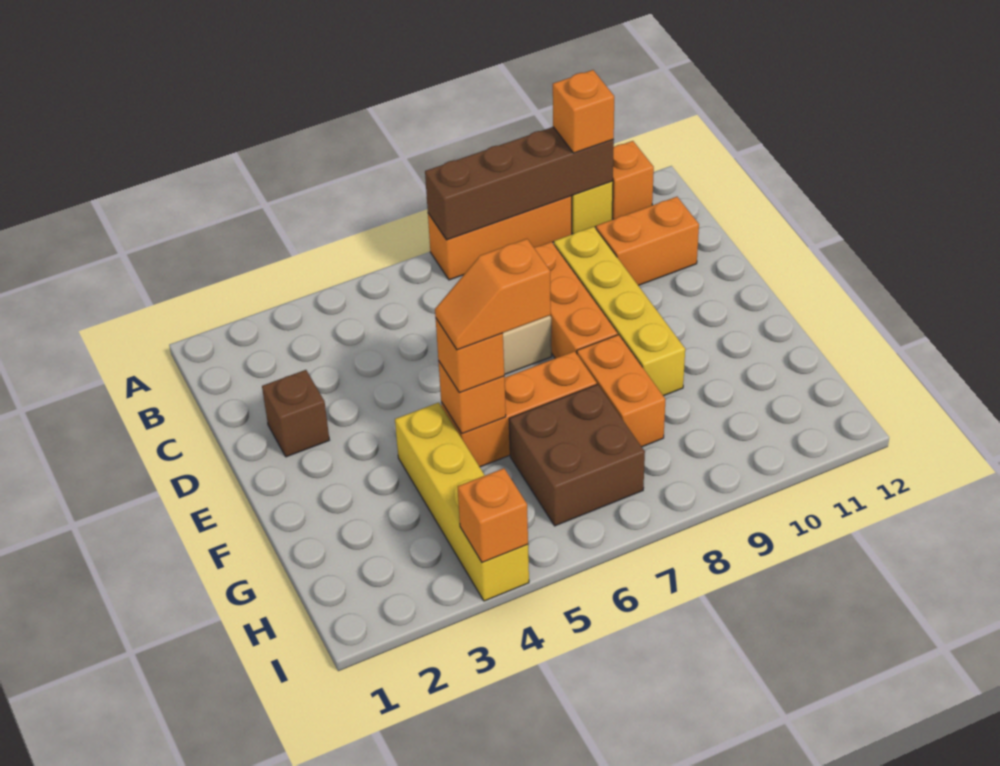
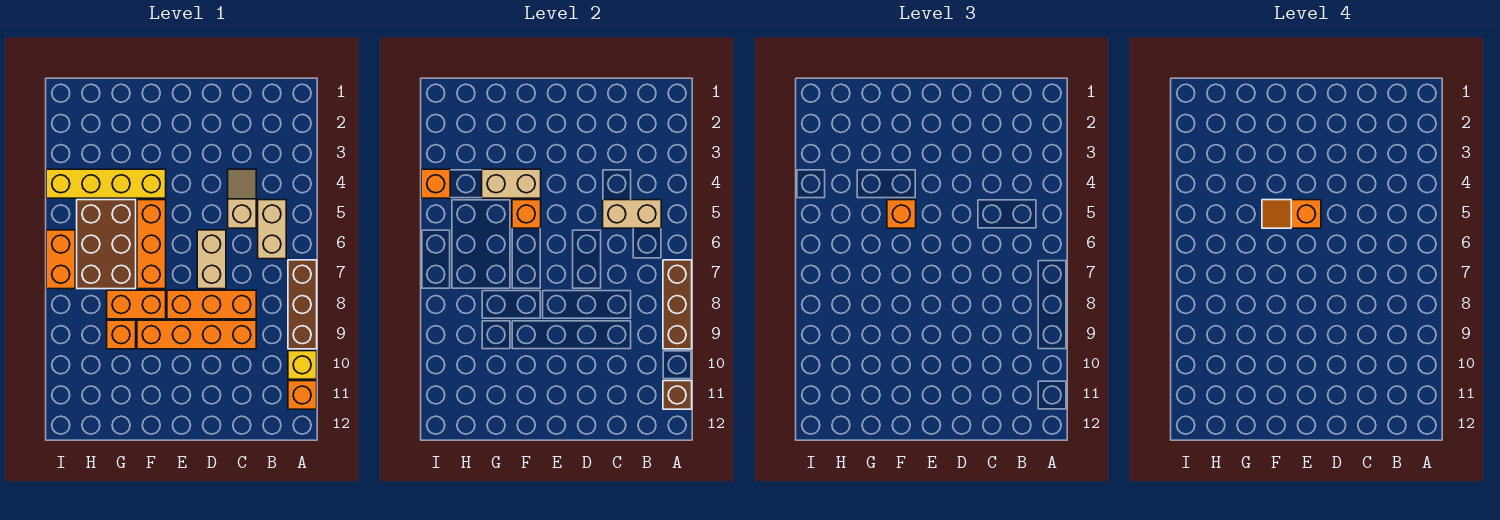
orange 1x3 brick [428,196,572,280] -> brown 1x3 brick [288,260,317,349]
brown 1x4 brick [425,127,614,240] -> brown 1x3 brick [663,260,692,349]
orange 1x1 brick [553,70,614,153] -> orange 1x1 brick moved to [107,320,136,349]
none -> tan 1x2 brick [258,200,286,259]
none -> tan 1x2 brick [603,200,661,228]
none -> tan 1x2 slope [228,169,256,228]
yellow 1x4 brick [554,227,685,396] -> orange 1x4 brick [137,320,256,349]
orange 1x2 brick [596,197,699,285] -> orange 1x2 brick moved to [46,230,75,289]
brown 1x1 brick [262,370,329,457] -> brown 1x1 brick moved to [663,381,692,409]
none -> tan 1x2 brick [482,169,541,198]
orange 1x2 slope [435,239,551,350] -> orange 1x2 slope turned to [1262,200,1321,228]
brown 2x2 brick [509,384,645,526] -> brown 2x3 brick [77,200,136,289]

